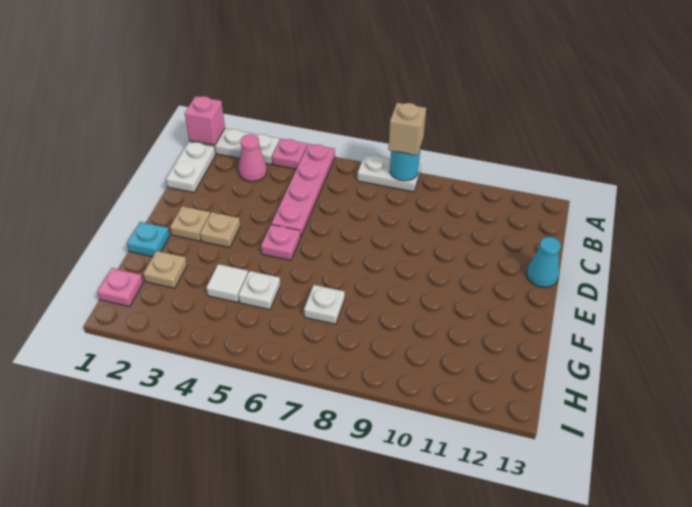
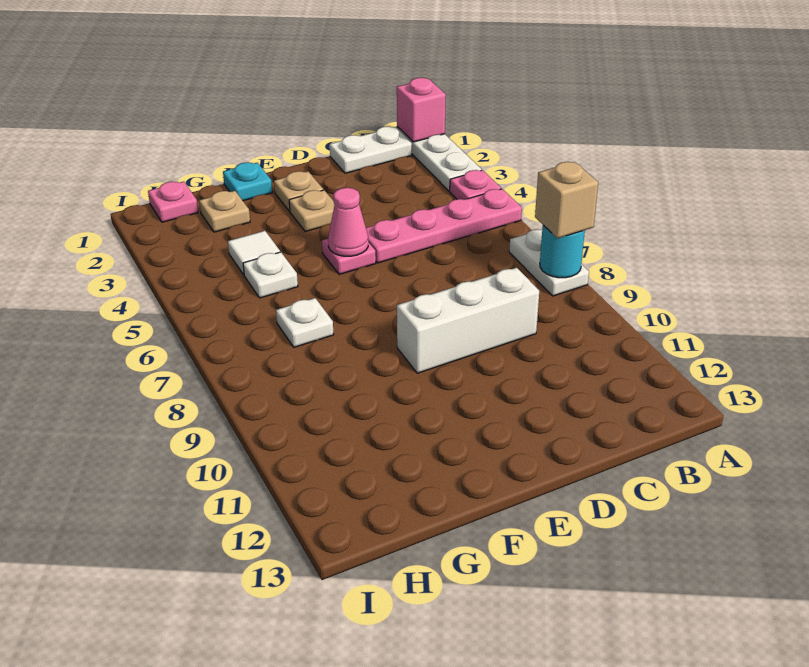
pink 1x1 cone [238,134,267,182] -> pink 1x1 cone moved to [328,188,368,256]
none -> white 1x3 brick [397,268,539,373]
cyan 1x1 cone [527,237,561,287] -> none

